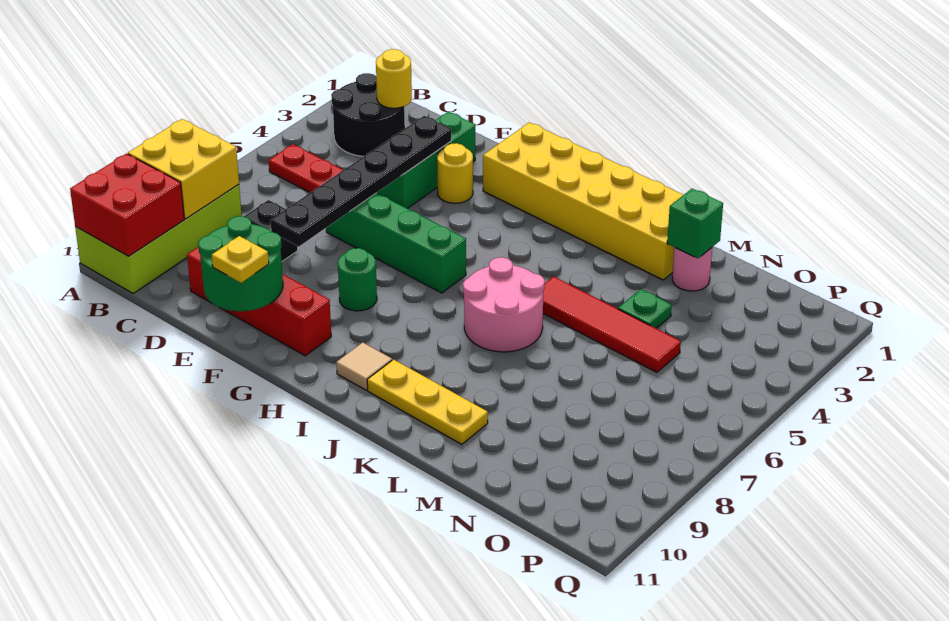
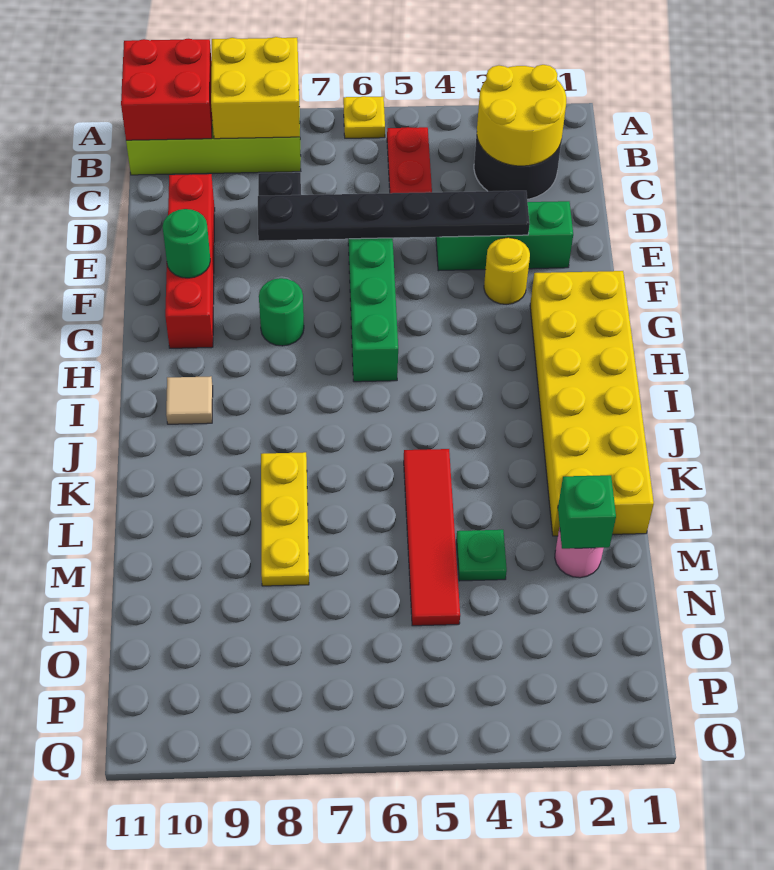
yellow 1x1 round brick [376,49,412,108] -> yellow 2x2 round brick [477,65,566,166]
green 2x2 round brick [198,216,283,311] -> green 1x1 round brick [163,209,210,278]
yellow 1x1 plate [212,236,269,283] -> yellow 1x1 plate moved to [343,96,385,138]
pink 2x2 round brick [463,257,545,352] -> none
yellow 1x3 plate [367,359,488,444] -> yellow 1x3 plate moved to [261,452,309,586]

